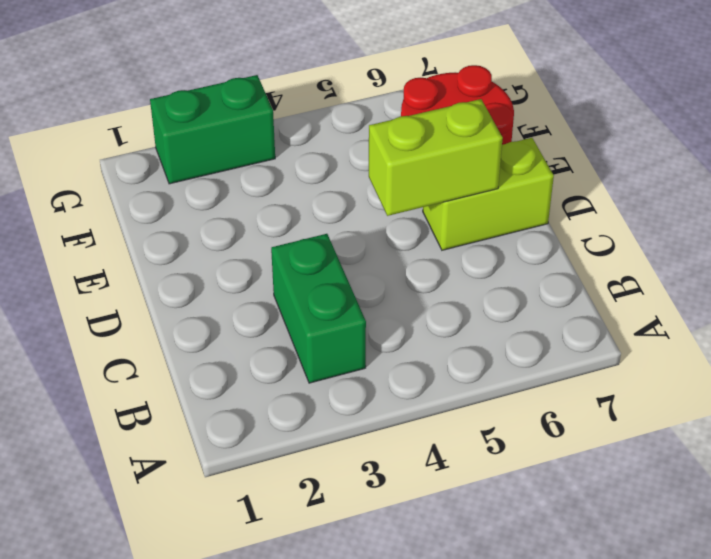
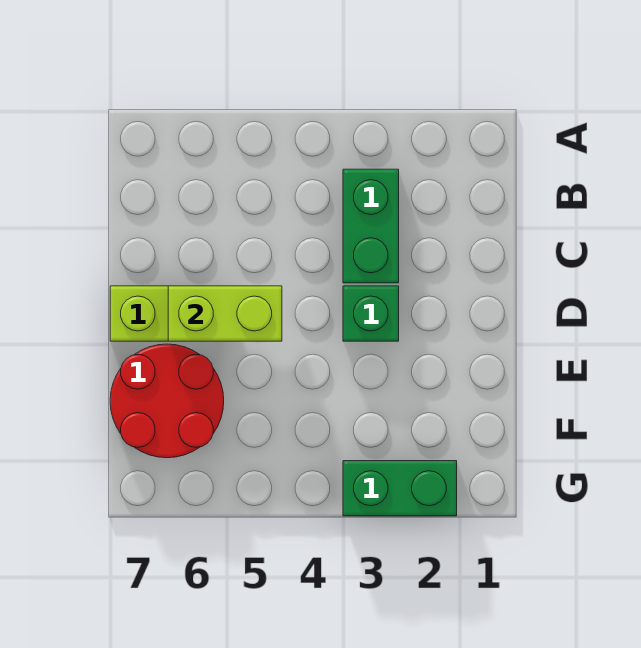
none -> green 1x1 brick [343,286,399,341]

